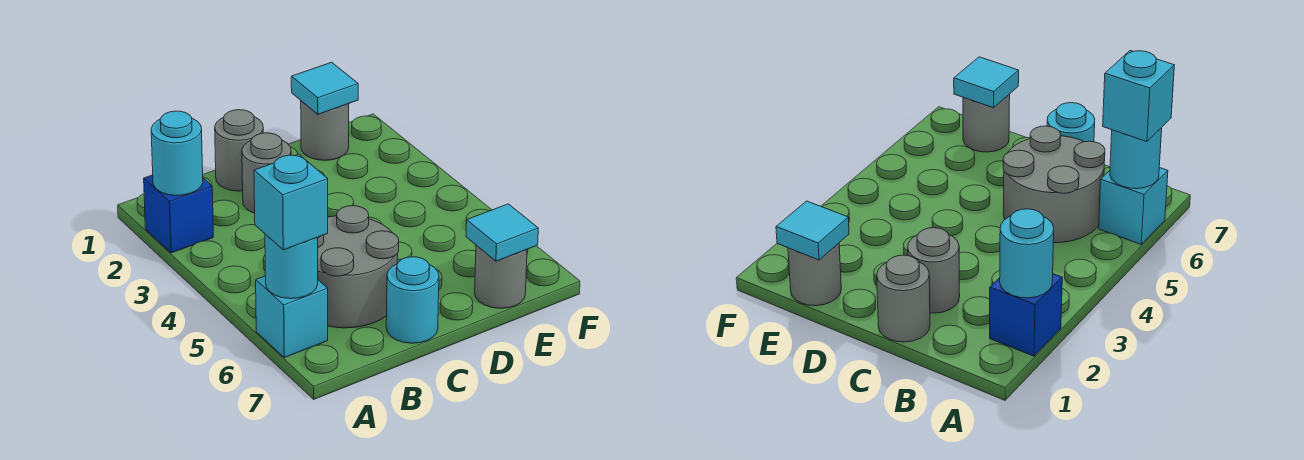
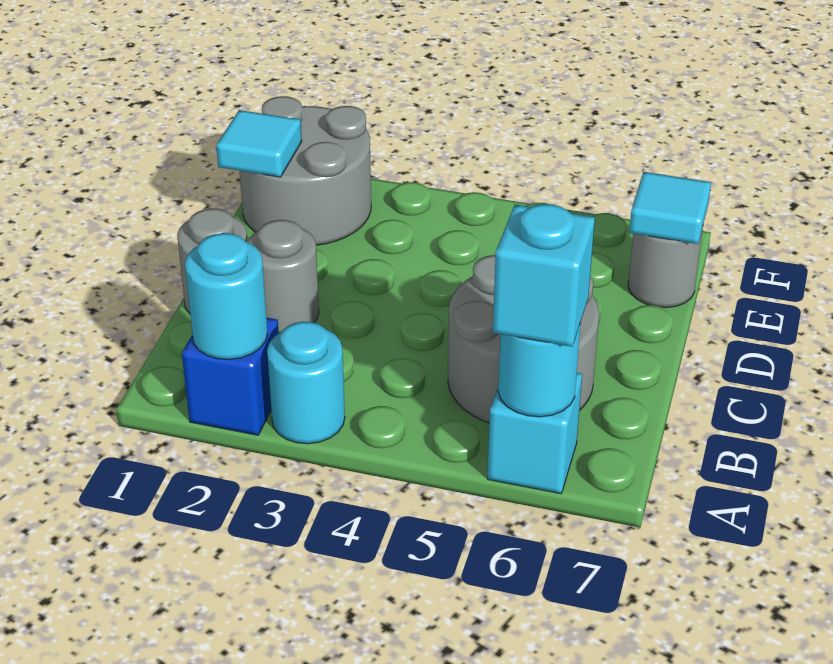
cyan 1x1 round brick [386,257,439,343] -> cyan 1x1 round brick moved to [267,322,345,444]
grey 1x1 round brick [301,101,349,160] -> grey 2x2 round brick [240,96,371,245]

